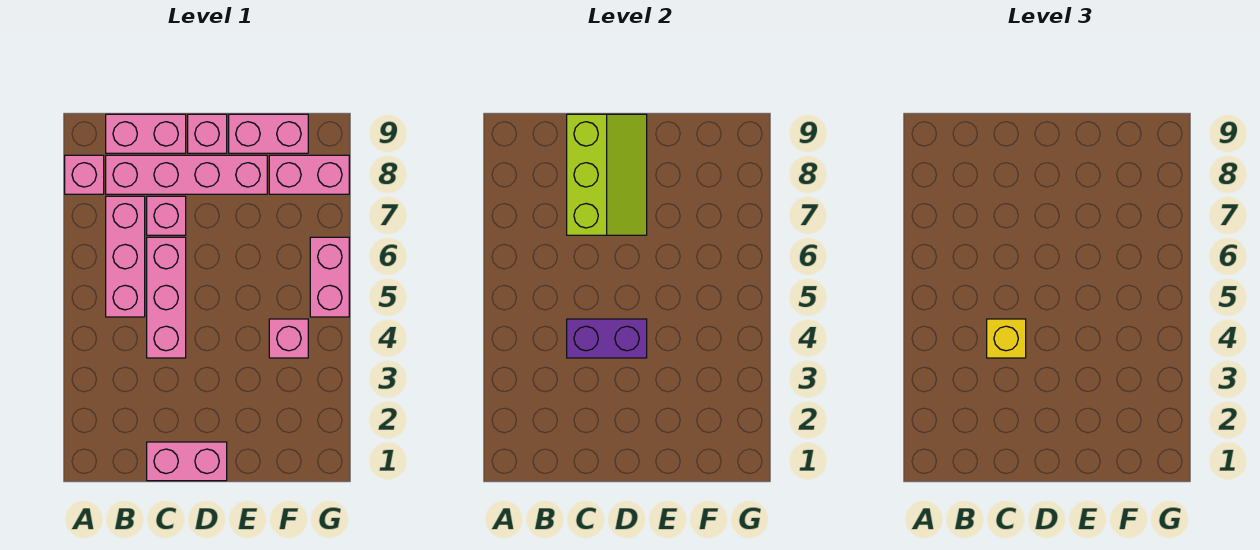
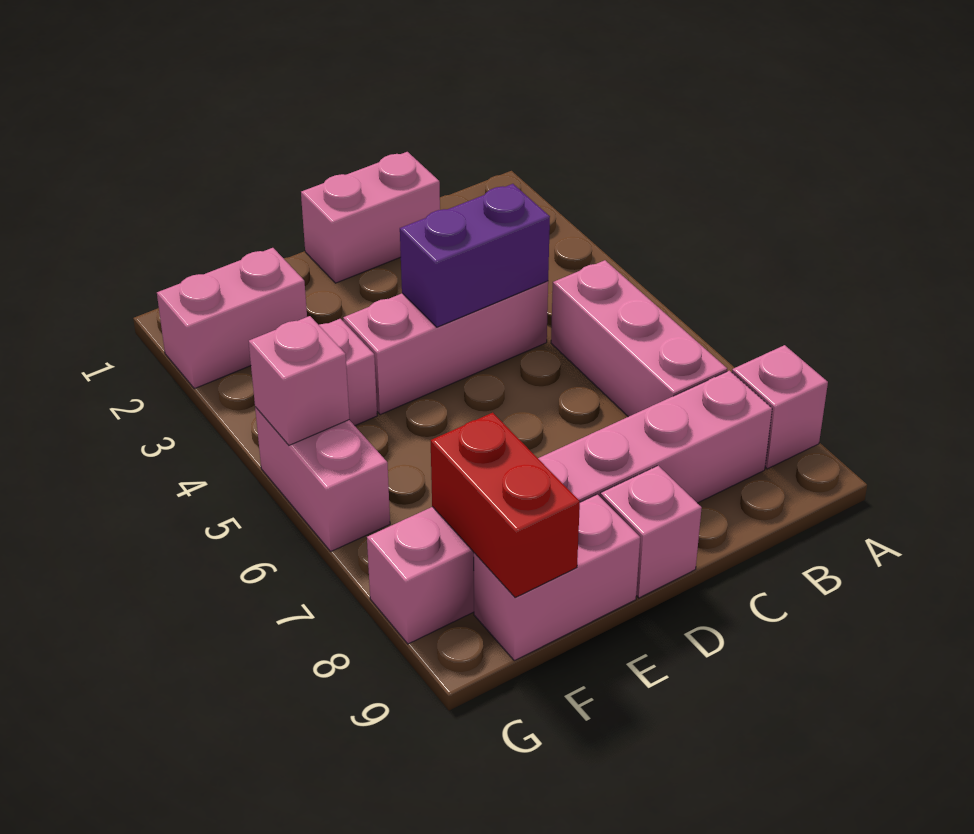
pink 1x2 brick [106,114,186,153] -> pink 1x2 brick moved to [157,248,307,389]
pink 1x3 brick [147,237,186,358] -> pink 1x3 brick turned to [343,281,548,415]
yellow 1x1 brick [987,319,1026,358] -> none
pink 1x1 brick [147,196,186,235] -> pink 1x1 brick moved to [249,316,349,445]
lime 2x3 slope [567,114,647,235] -> none
none -> red 1x2 brick [431,413,580,598]

